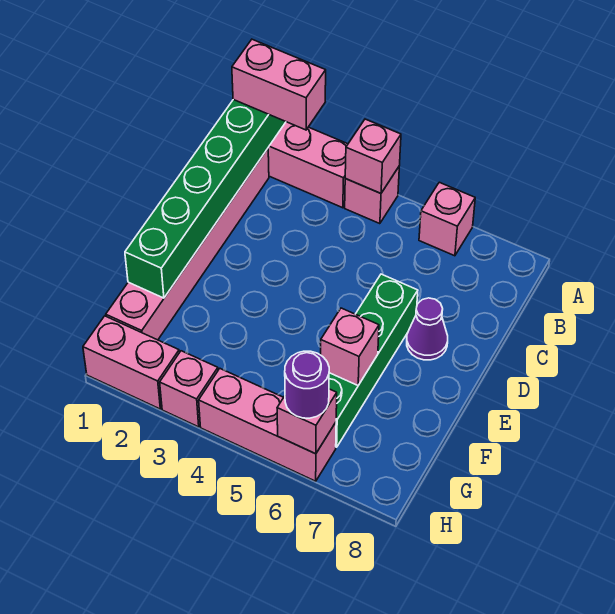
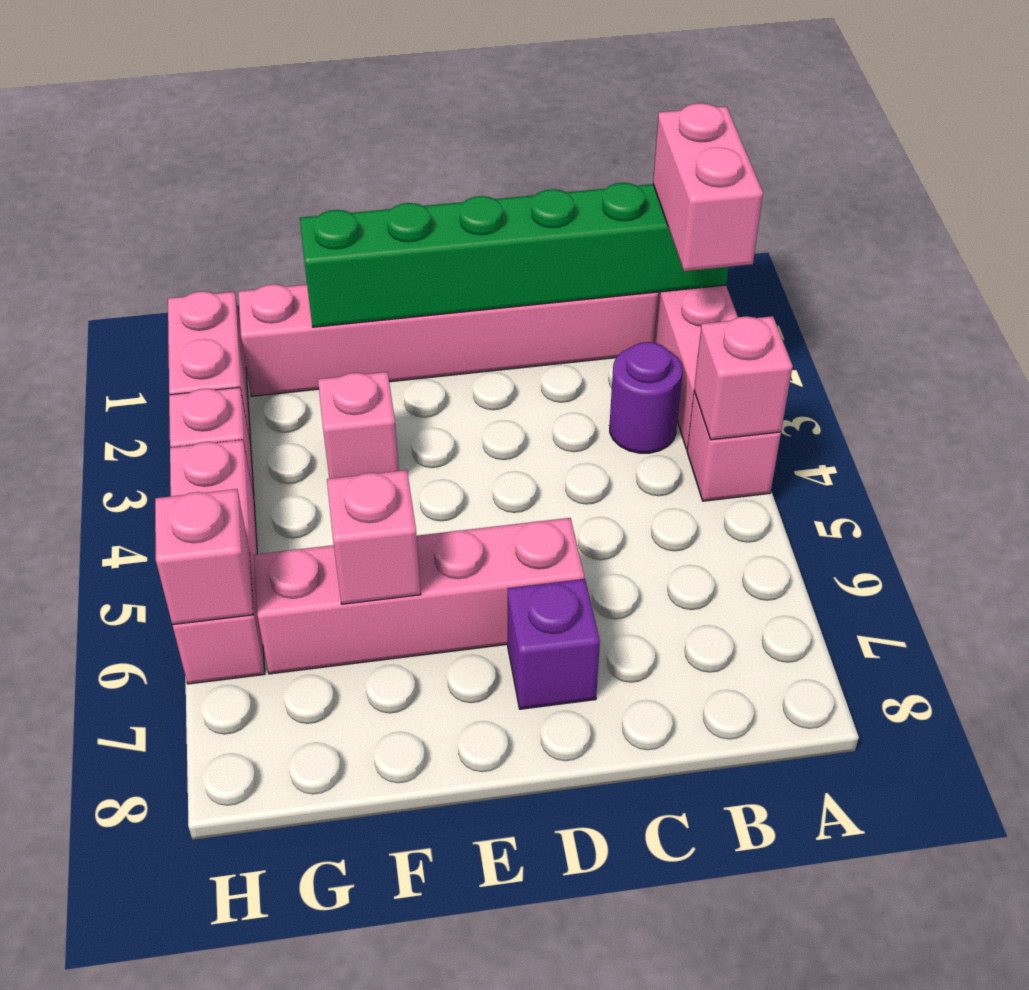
pink 1x1 brick [419,182,475,256] -> pink 1x1 brick moved to [318,372,399,479]
green 1x4 brick [329,274,418,447] -> pink 1x4 brick [254,518,584,674]
purple 1x1 cone [407,298,448,360] -> purple 1x1 brick [507,579,600,709]
purple 1x1 round brick [285,351,329,418] -> purple 1x1 round brick moved to [610,342,683,453]

